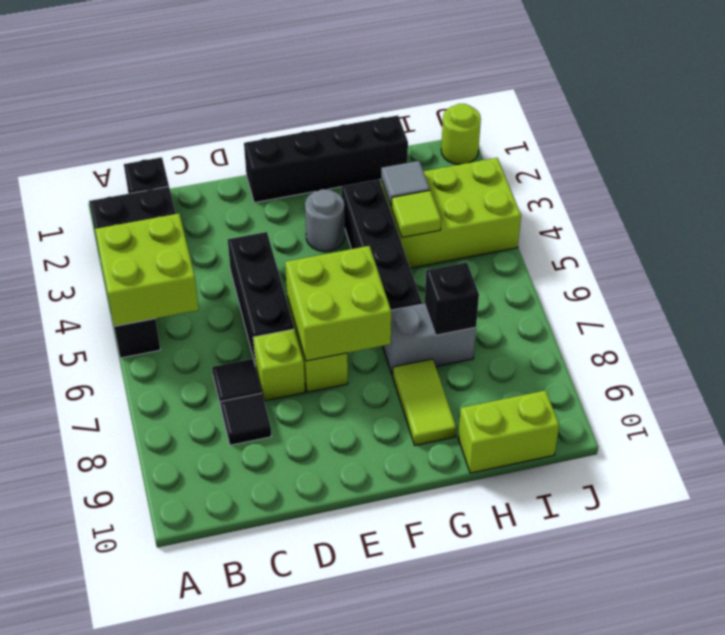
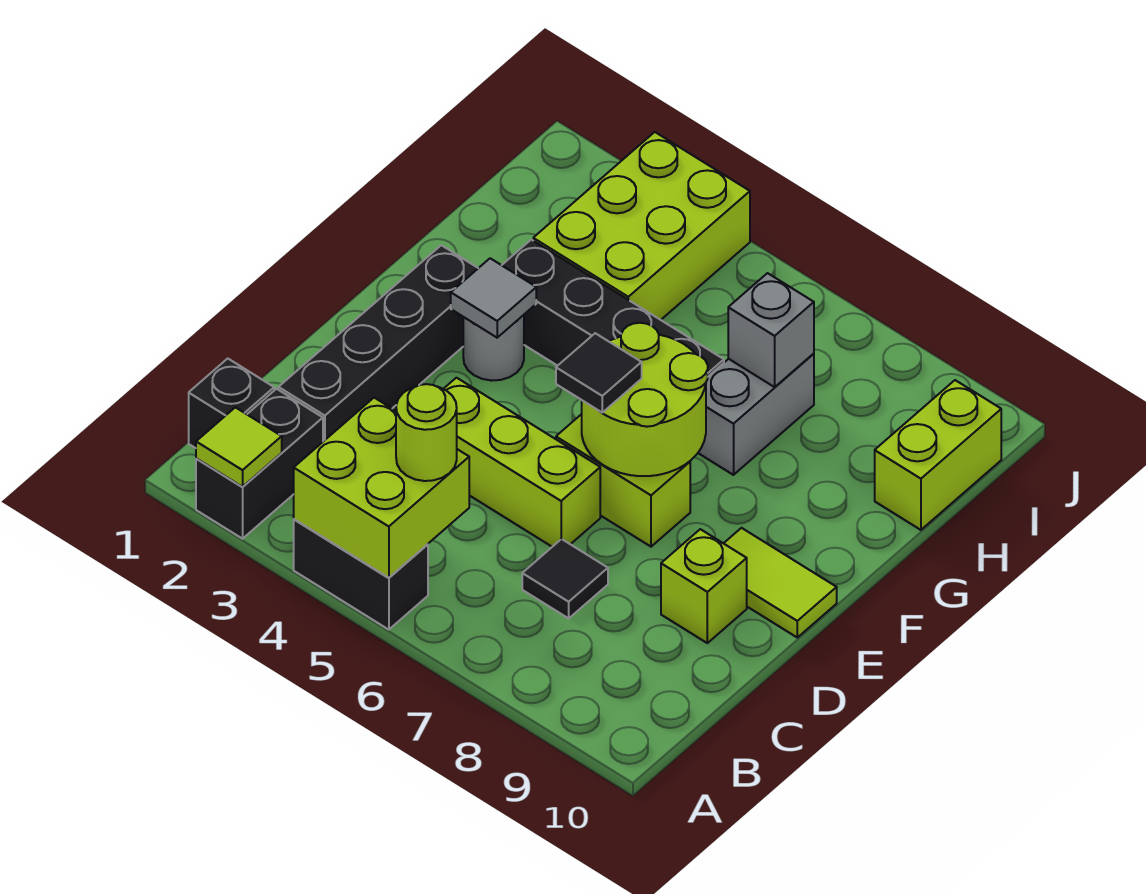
black 1x1 tile [220,393,271,445] -> black 1x1 tile moved to [556,333,642,412]
black 1x3 brick [228,232,294,366] -> lime 1x3 brick [444,378,600,547]
lime 1x1 brick [253,329,305,401] -> lime 1x1 brick moved to [661,529,747,643]
black 1x4 brick [244,115,408,203] -> black 1x4 brick moved to [278,245,478,441]
lime 2x2 brick [285,246,391,361] -> lime 2x2 round brick [582,323,708,476]
lime 1x2 tile [393,359,456,445] -> lime 1x2 tile moved to [724,528,837,637]
grey 1x1 tile [381,161,430,207] -> grey 1x1 tile moved to [451,258,536,338]
lime 1x1 tile [392,191,441,238] -> lime 1x1 tile moved to [196,407,282,487]
black 1x1 brick [425,262,479,335] -> grey 1x1 brick [728,273,814,387]
lime 1x1 round brick [441,104,481,165] -> lime 1x1 round brick moved to [396,384,457,481]

